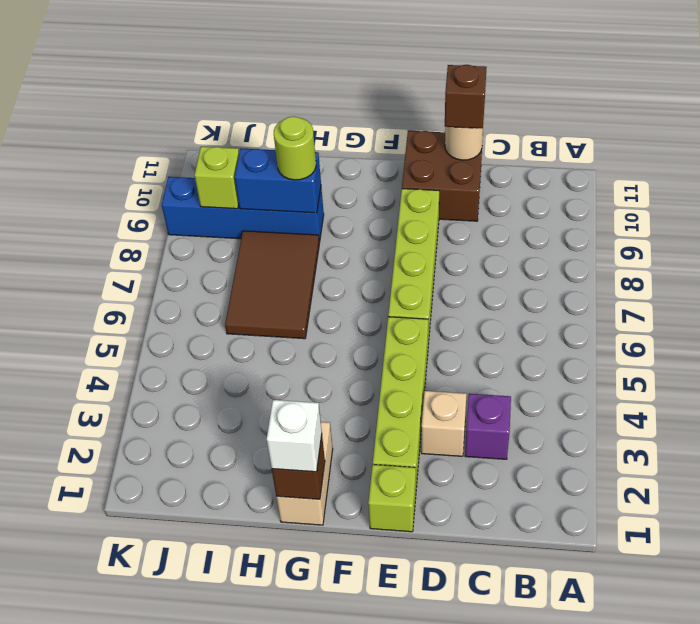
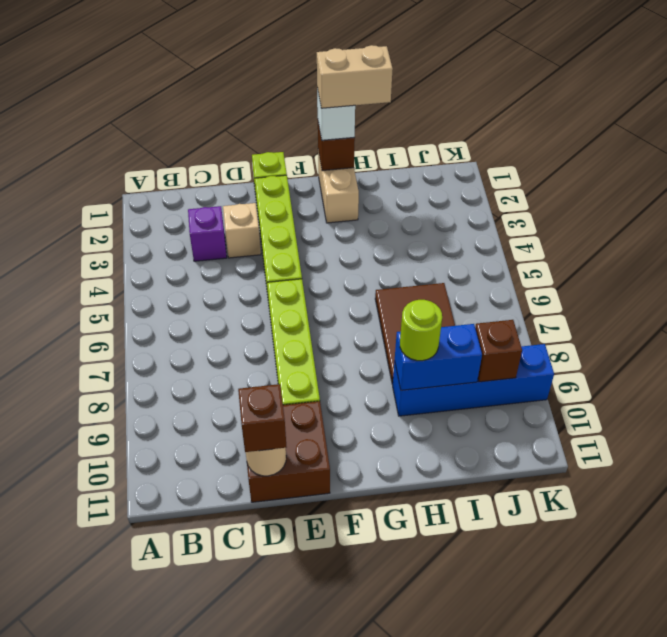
none -> tan 1x2 brick [317,45,393,108]
lime 1x1 brick [194,147,239,209] -> brown 1x1 brick [475,320,522,382]

